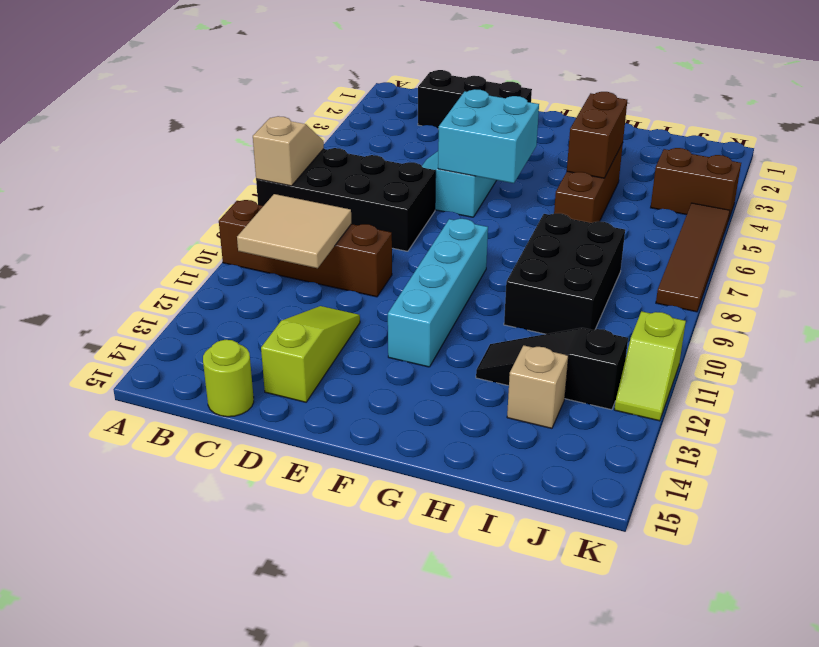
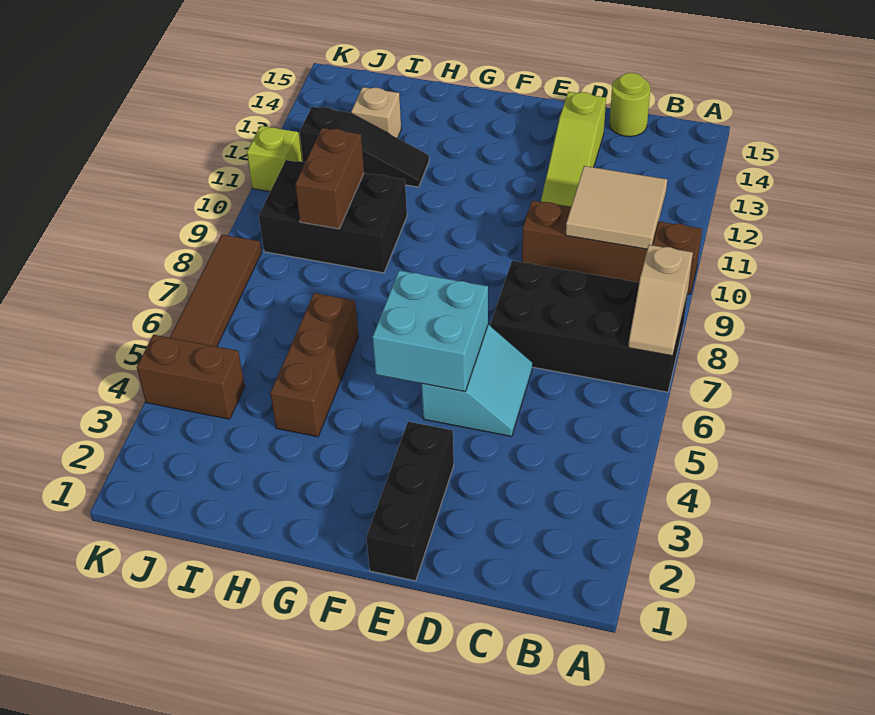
black 1x3 brick [418,70,532,129] -> black 1x3 brick turned to [366,422,454,581]
cyan 1x4 brick [388,218,488,367] -> none
brown 1x2 brick [567,92,627,178] -> brown 1x2 brick moved to [295,128,364,229]
black 2x3 brick [504,213,625,334] -> black 2x3 brick turned to [259,160,407,273]

